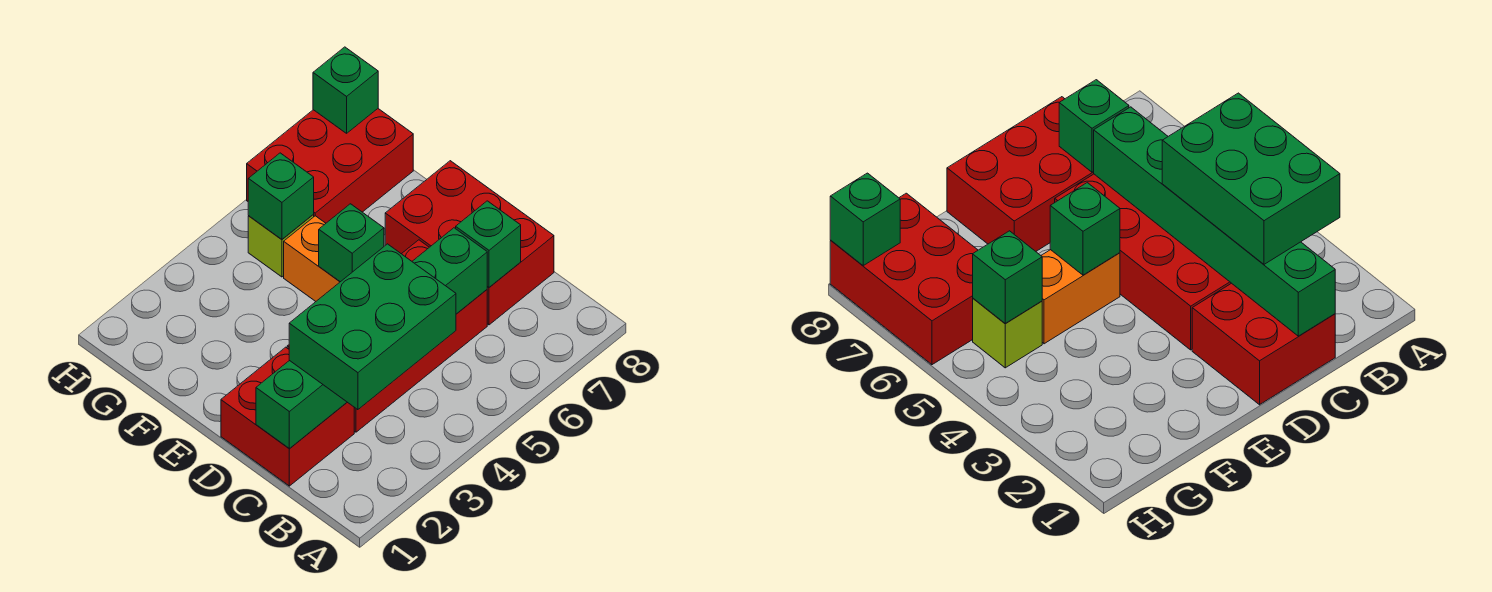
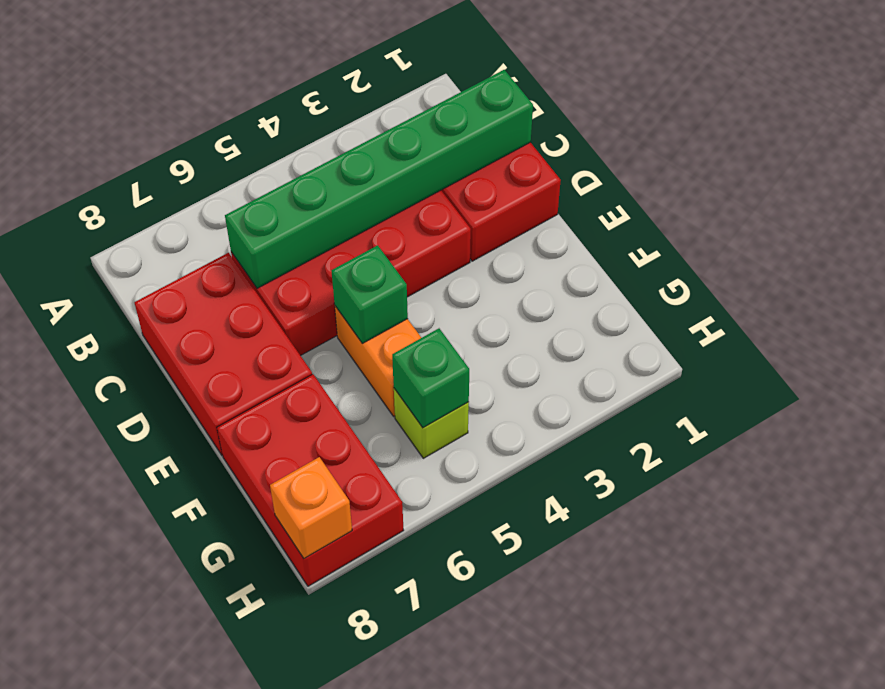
green 2x3 brick [289,244,456,410] -> none
green 1x1 brick [456,201,521,287] -> none
red 2x3 brick [247,109,413,223] -> red 2x3 brick turned to [217,374,404,586]
green 1x1 brick [313,47,378,133] -> orange 1x1 brick [270,457,352,559]

